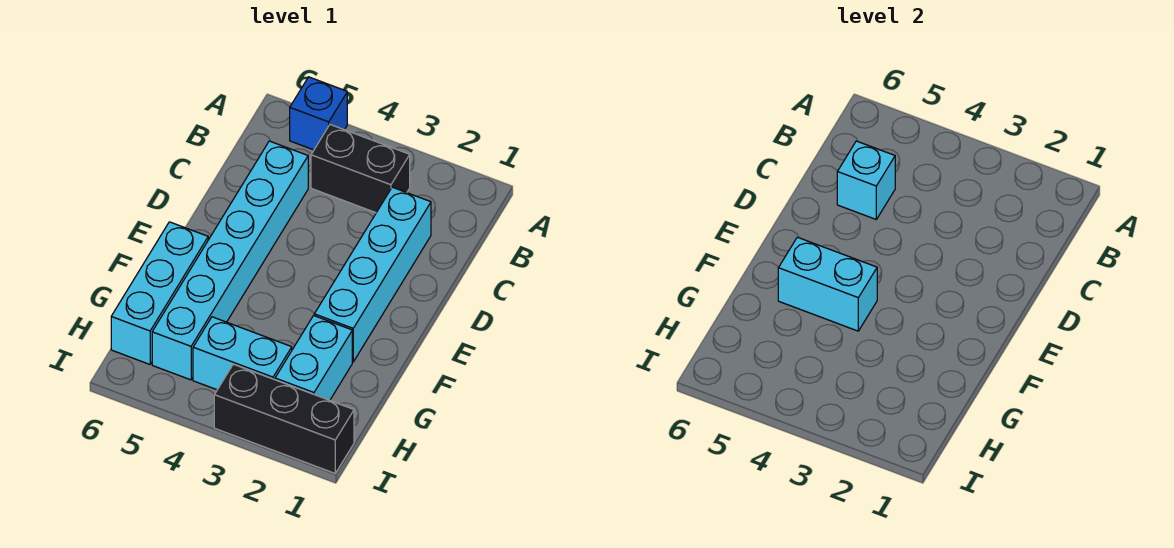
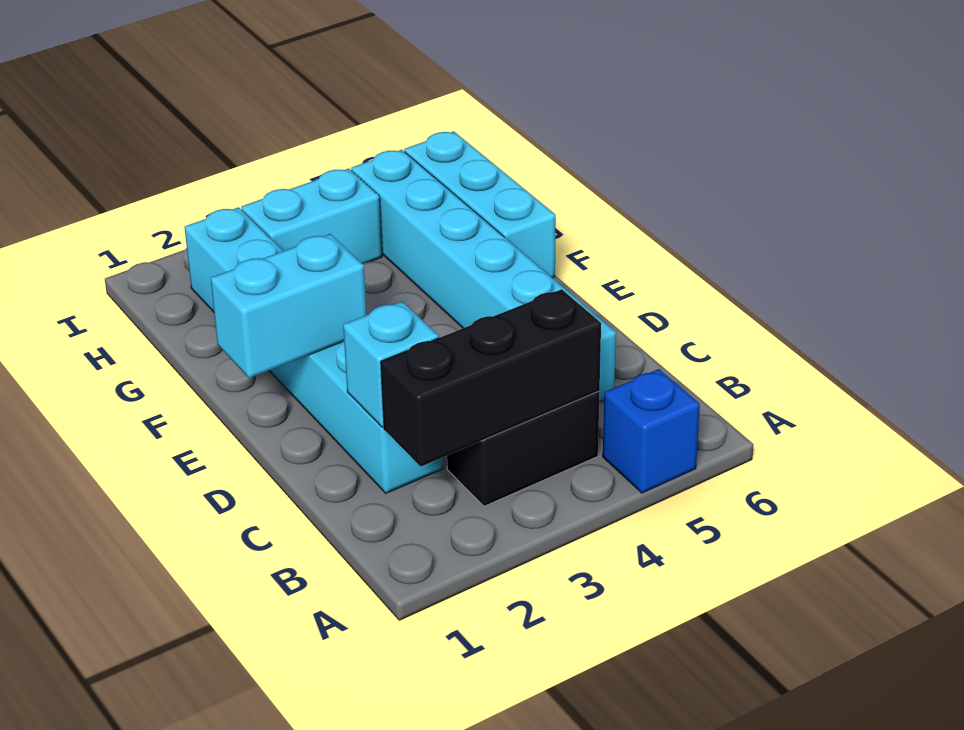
cyan 1x1 brick [837,141,895,219] -> cyan 1x1 brick moved to [343,301,439,428]
cyan 1x2 brick [778,237,877,331] -> cyan 1x2 brick moved to [211,234,367,378]
black 1x3 brick [214,364,354,473] -> black 1x3 brick moved to [381,289,601,466]

